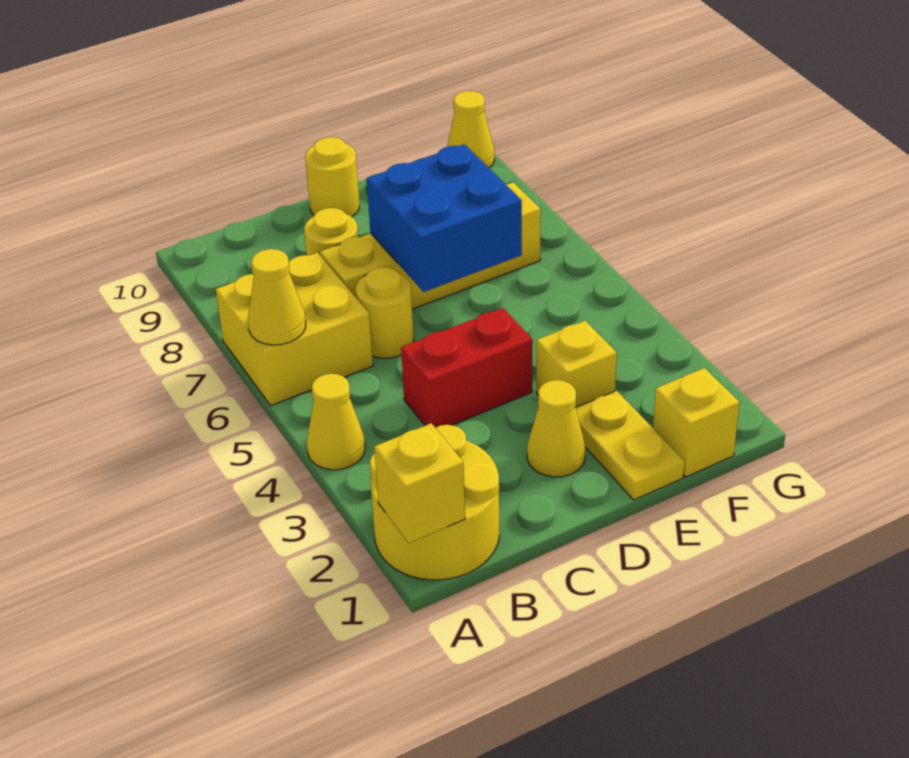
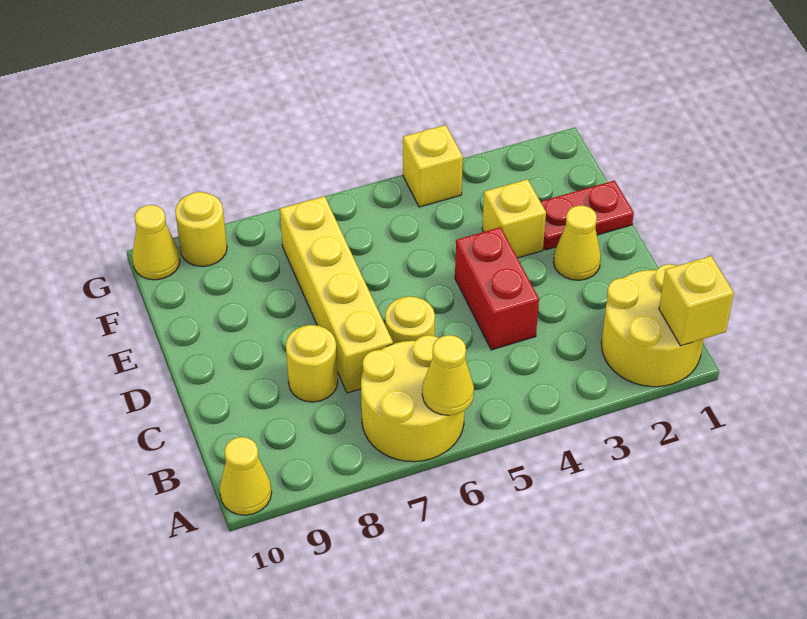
yellow 1x1 cone [307,374,365,470] -> yellow 1x1 cone moved to [219,437,272,515]
yellow 2x2 brick [216,252,373,405] -> yellow 2x2 round brick [361,335,464,462]
blue 2x2 brick [367,144,522,292] -> none
yellow 1x1 round brick [305,137,359,217] -> yellow 1x1 round brick moved to [175,192,227,267]
yellow 1x2 plate [576,391,684,500] -> red 1x2 plate [540,181,634,250]
yellow 1x1 brick [653,368,740,477] -> yellow 1x1 brick moved to [403,125,463,207]

